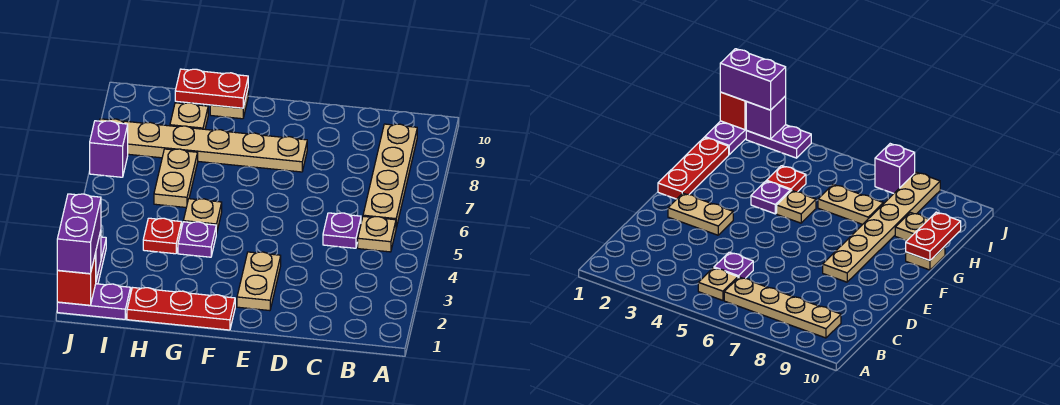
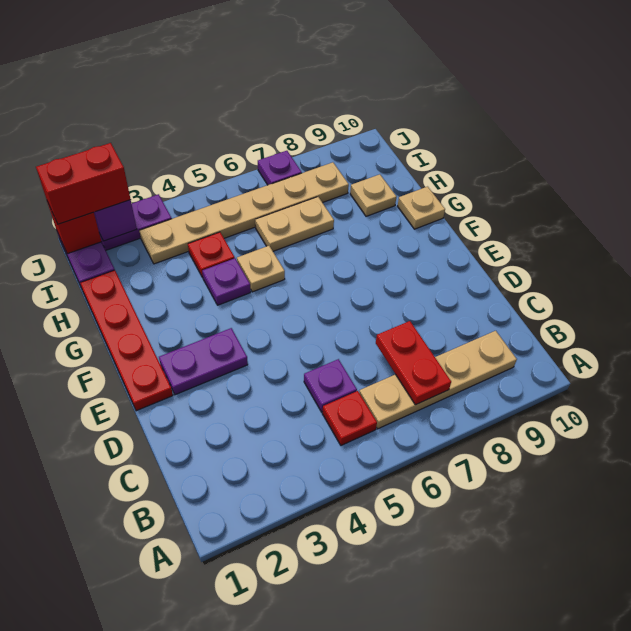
tan 1x1 plate [358,216,396,252] -> red 1x1 plate [322,391,377,445]
tan 1x2 plate [237,252,281,311] -> purple 1x2 plate [159,328,248,395]
tan 1x6 plate [100,119,307,172] -> tan 1x6 plate turned to [139,162,349,264]
red 1x3 plate [127,288,235,330] -> red 1x4 plate [80,270,173,411]
red 1x2 plate [175,69,248,108] -> red 1x2 plate moved to [376,321,451,405]
purple 1x2 brick [57,194,101,274] -> red 1x2 brick [36,143,131,224]
purple 1x1 brick [90,121,128,177] -> purple 1x1 plate [258,151,302,185]

